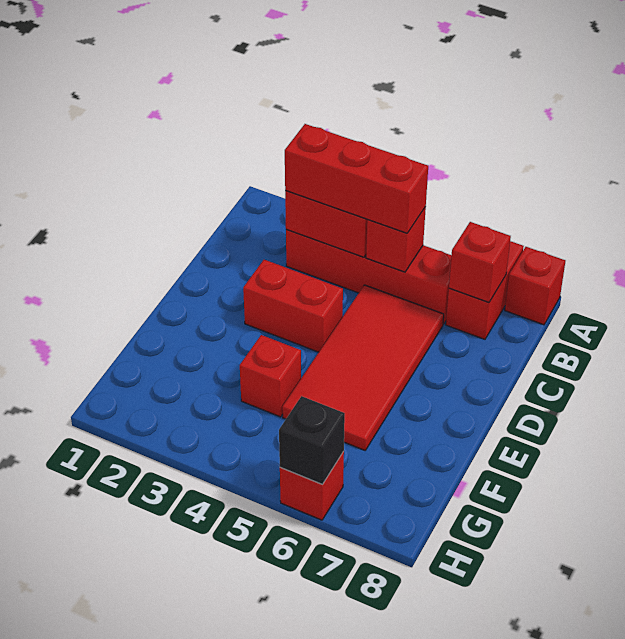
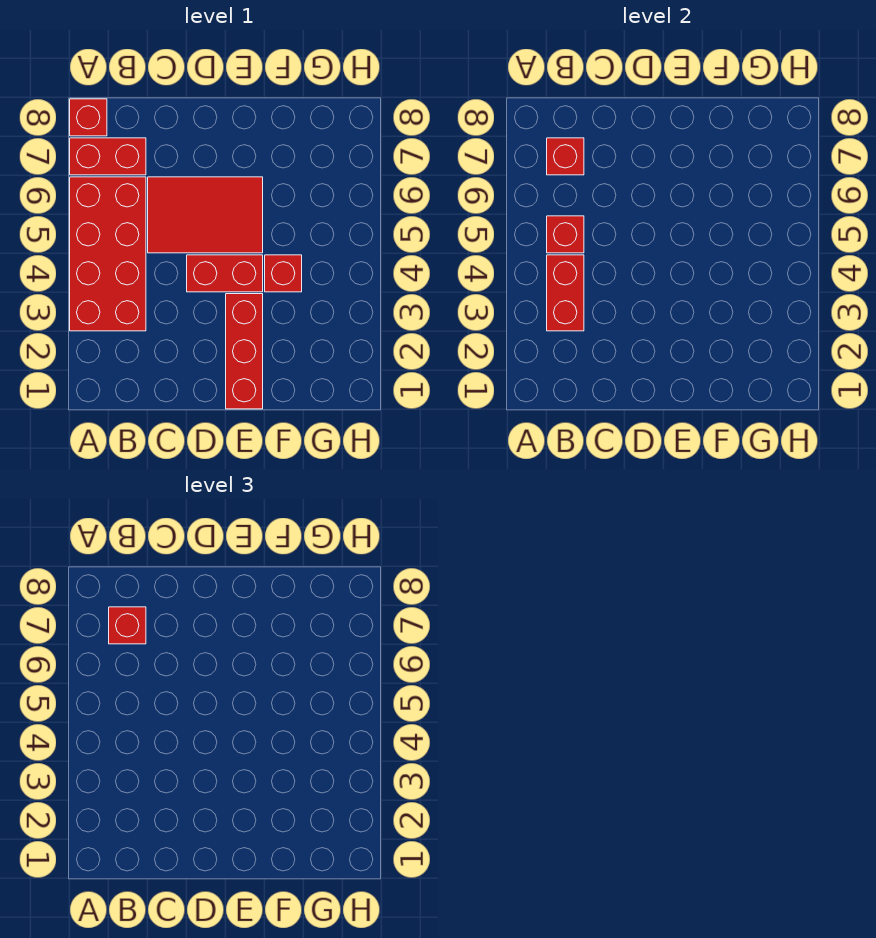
red 1x4 brick [286,229,452,324] -> red 2x4 brick [70,177,146,331]
red 1x3 brick [285,124,428,233] -> red 1x3 brick moved to [226,294,263,409]
red 2x4 tile [282,285,444,450] -> red 2x3 tile [148,177,263,253]
red 1x2 brick [243,260,343,352] -> red 1x2 brick turned to [187,255,263,292]
red 1x1 brick [280,451,344,520] -> red 1x1 brick moved to [109,607,146,644]
black 1x1 brick [279,396,345,484] -> none

